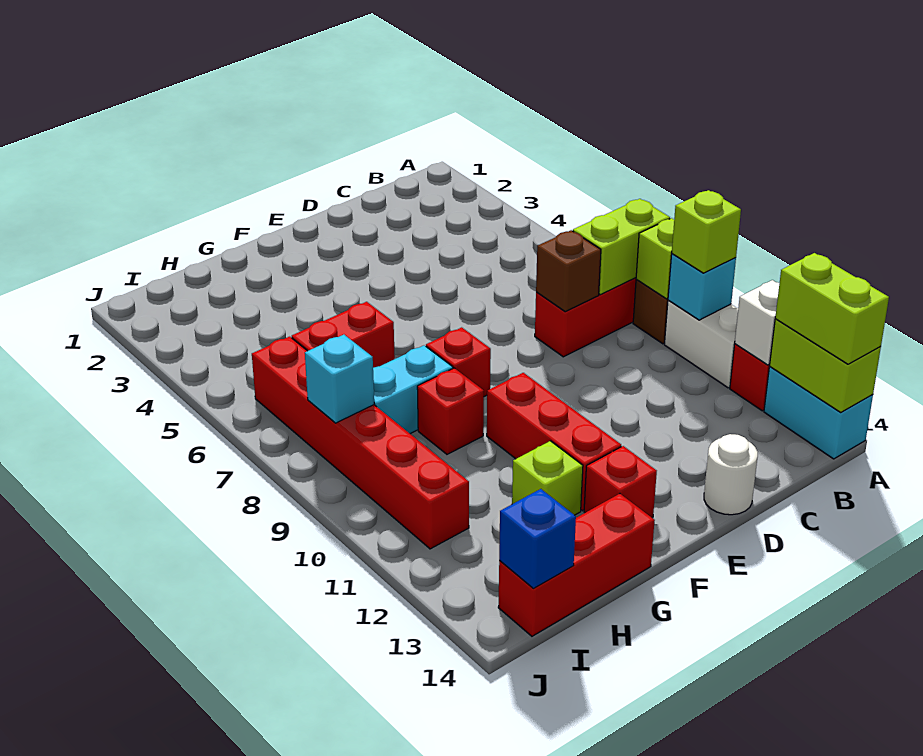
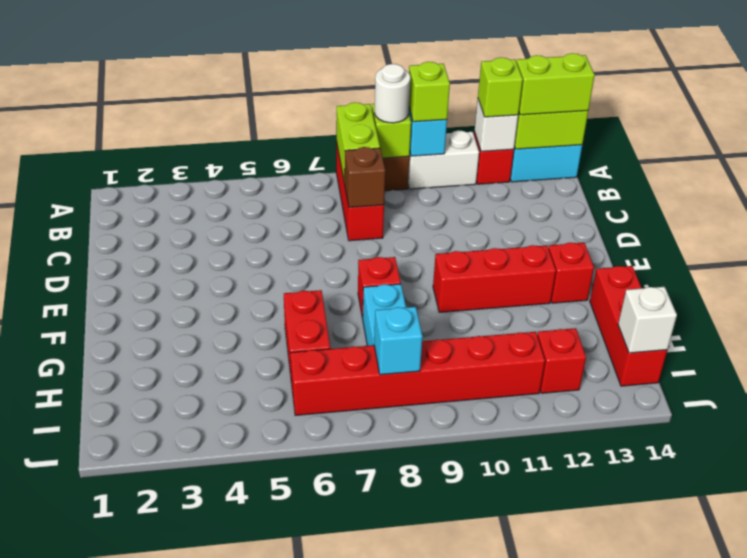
white 1x1 round brick [704,434,758,515] -> white 1x1 round brick moved to [374,64,410,123]
red 1x1 brick [417,368,484,454] -> red 1x1 brick moved to [537,328,586,393]
lime 1x1 brick [512,441,583,515] -> lime 1x1 brick moved to [478,58,523,117]
blue 1x1 brick [499,489,576,588] -> white 1x1 brick [618,287,677,353]

